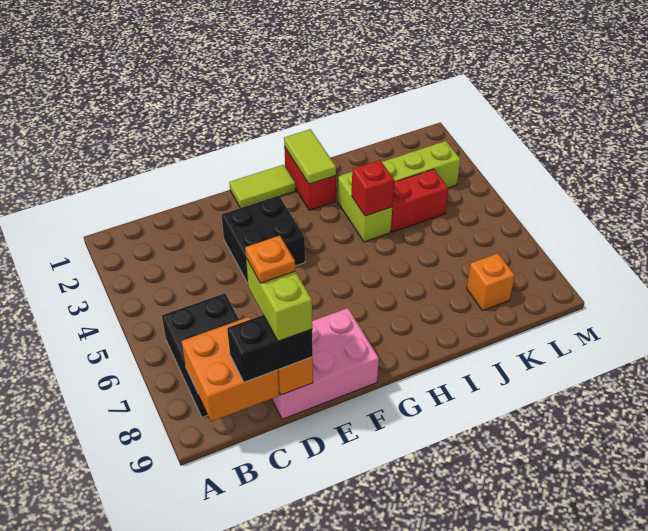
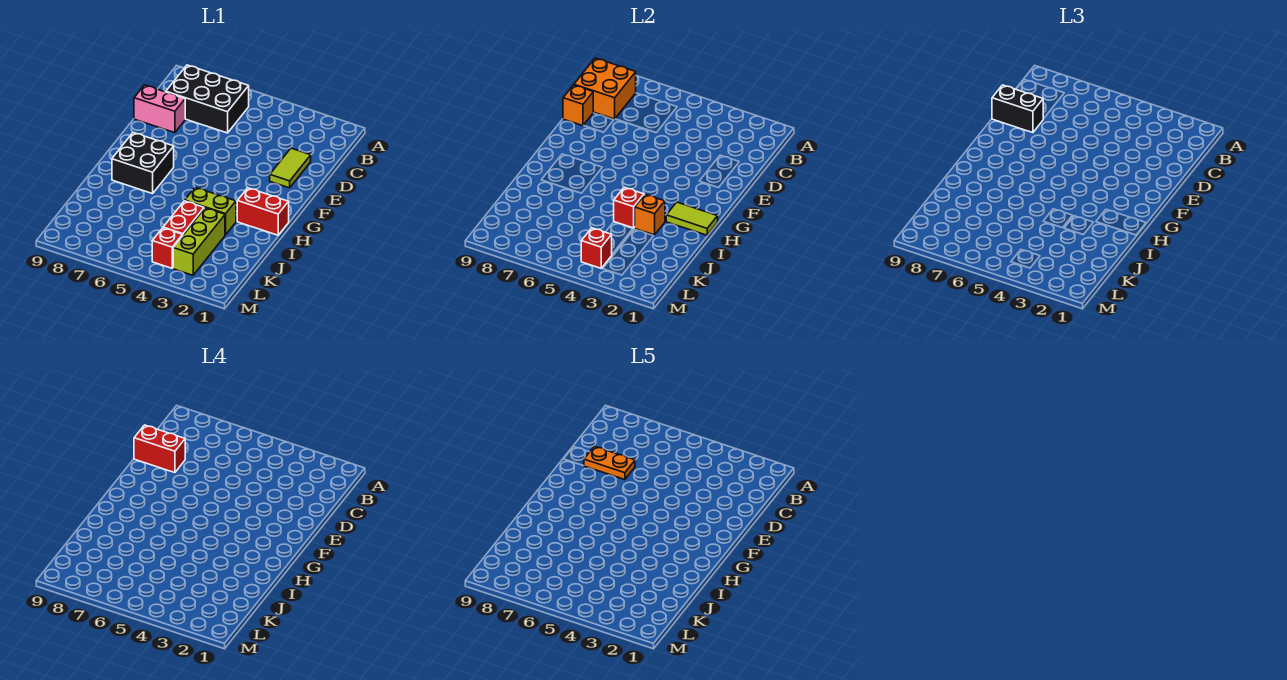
black 1x2 brick [227,315,313,382] -> black 1x2 brick turned to [992,85,1043,133]
pink 2x3 brick [272,308,379,419] -> pink 1x2 brick [134,85,185,133]
lime 1x2 brick [246,258,312,341] -> red 1x2 brick [134,425,185,473]
orange 1x1 plate [245,236,295,283] -> orange 1x2 plate [584,446,635,480]
black 2x2 brick [221,196,305,282] -> black 2x2 brick moved to [112,133,174,194]
lime 1x2 tile [229,165,295,208] -> lime 1x2 tile moved to [270,148,311,188]
orange 1x1 brick [467,253,515,310] -> orange 1x1 brick moved to [635,194,665,235]
none -> red 1x1 brick [152,228,183,268]
none -> red 1x1 brick [581,228,612,268]

